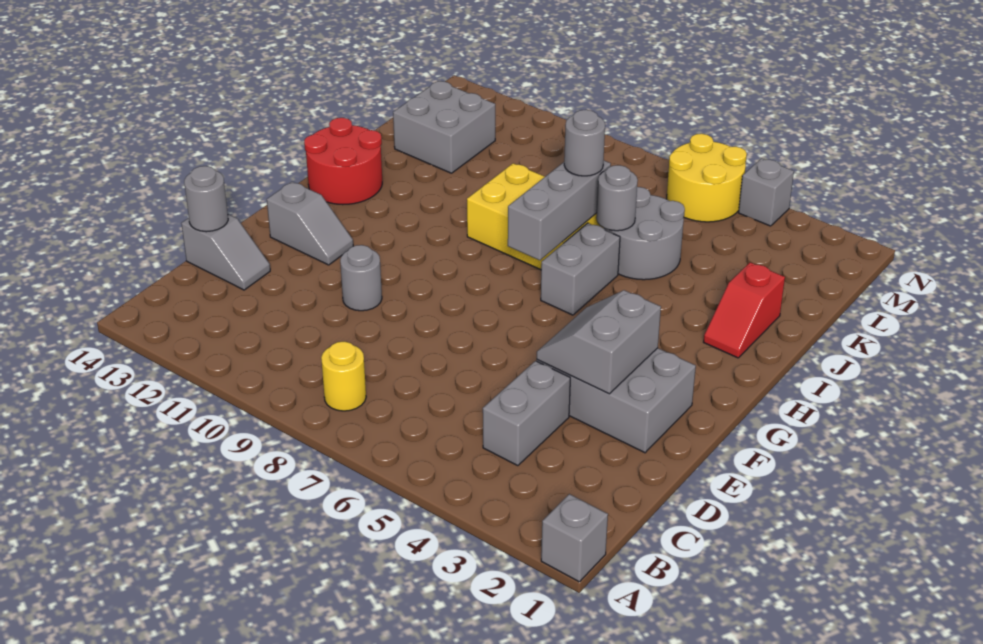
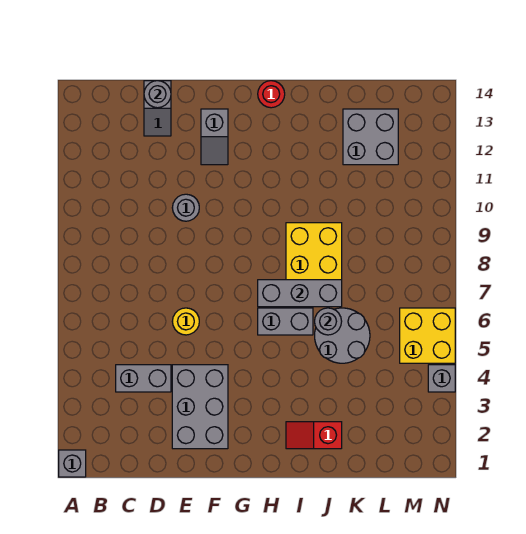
yellow 1x1 round brick [321,341,366,411] -> yellow 1x1 round brick moved to [172,308,199,335]
grey 2x2 slope [537,290,661,394] -> none
red 2x2 round brick [304,118,382,205] -> red 1x1 round brick [258,81,285,108]
grey 1x1 round brick [564,110,605,176] -> none
yellow 2x2 round brick [667,134,747,222] -> yellow 2x2 brick [400,308,455,363]

